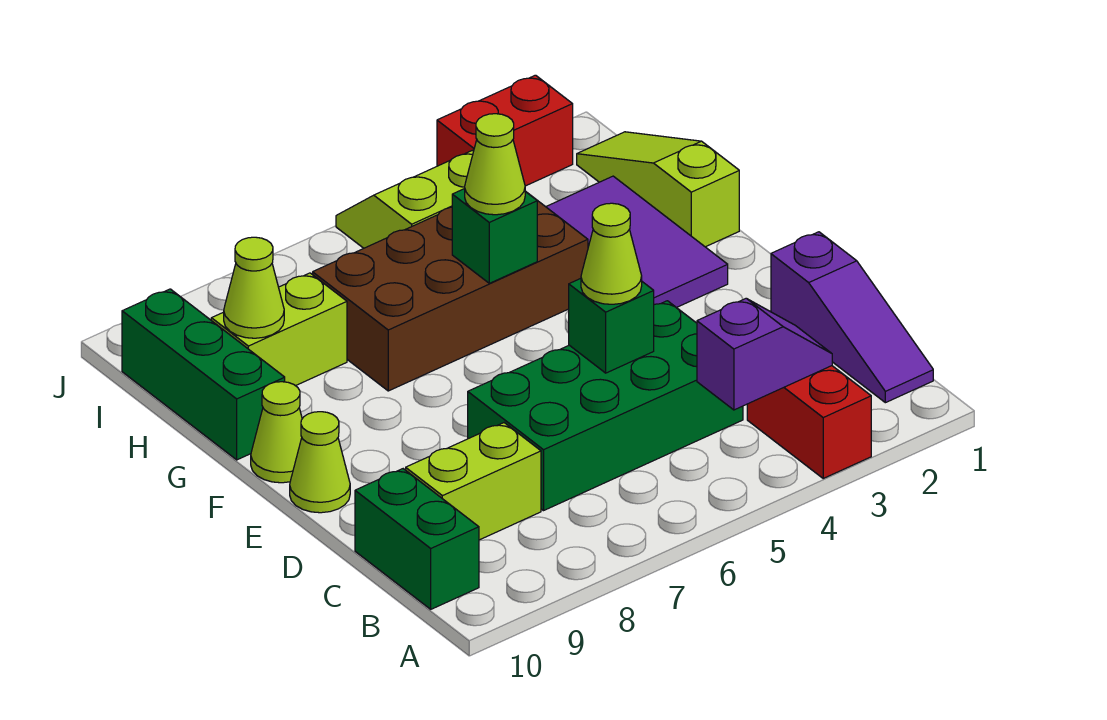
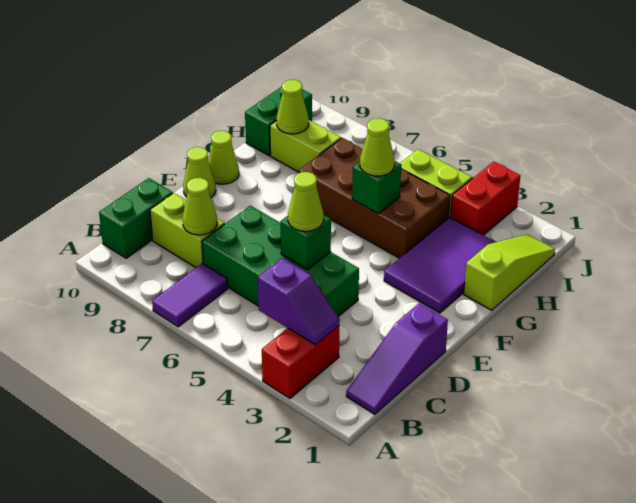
none -> purple 1x2 tile [152,264,228,327]
none -> lime 1x1 cone [183,178,217,235]
green 1x3 brick [122,289,285,460] -> green 1x2 brick [245,87,312,156]
red 1x2 brick [437,75,573,186] -> red 1x2 brick turned to [451,162,520,235]

